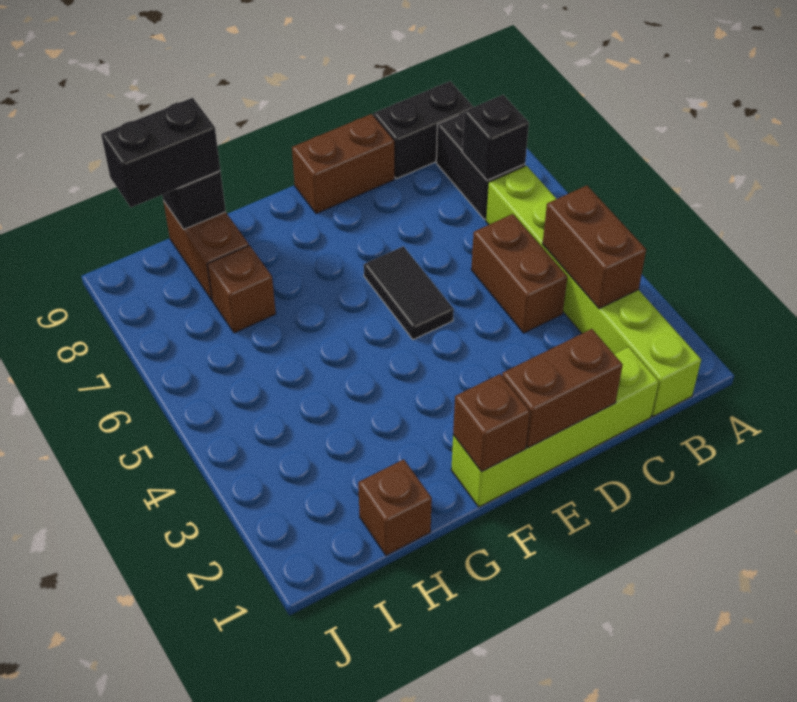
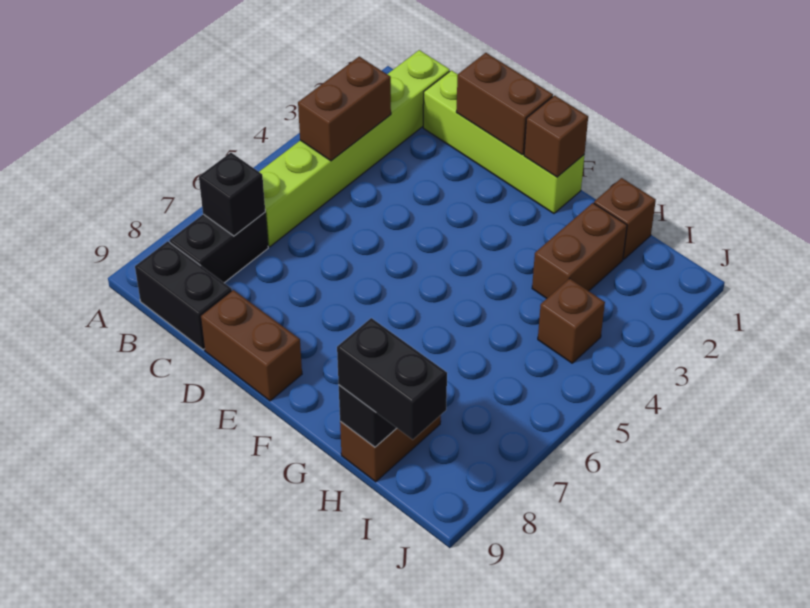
brown 1x2 brick [471,214,567,333] -> brown 1x2 brick moved to [532,203,627,298]
black 1x2 tile [364,246,454,340] -> none
brown 1x1 brick [207,245,276,333] -> brown 1x1 brick moved to [538,279,605,363]

